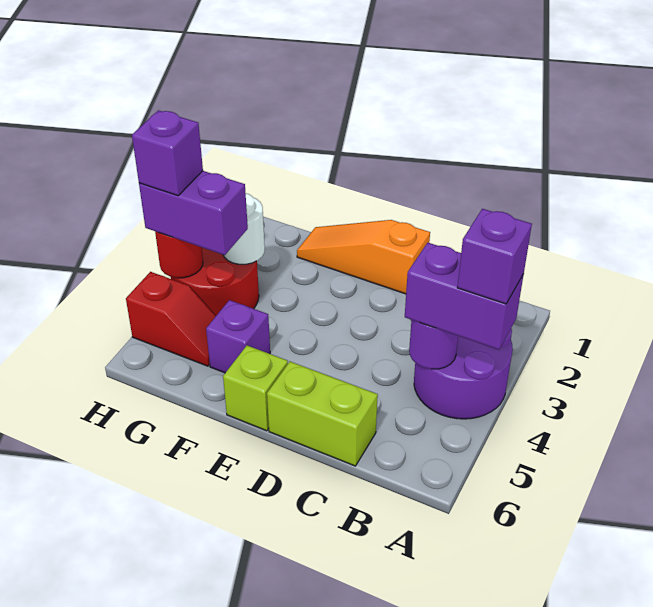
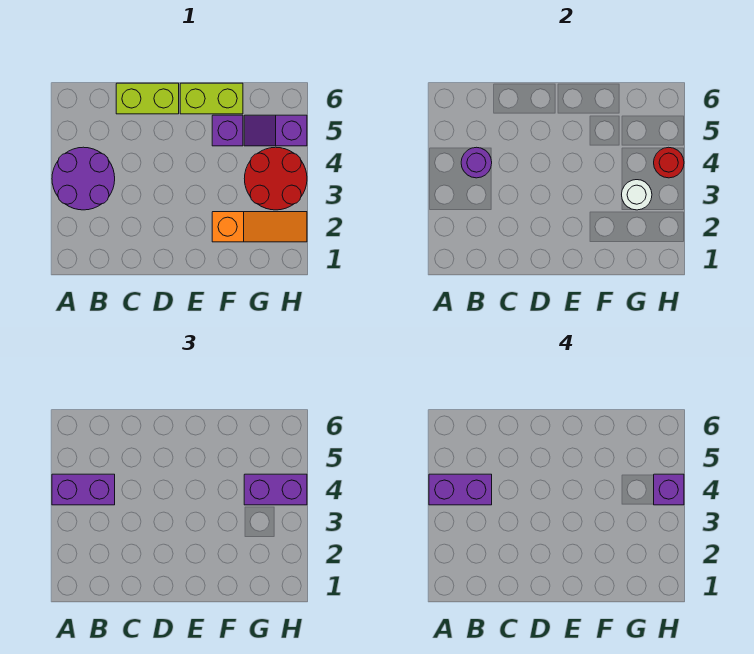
purple 1x1 brick [457,209,532,304] -> purple 1x2 brick [429,474,492,505]
orange 1x3 slope [297,220,430,294] -> orange 1x3 slope moved to [212,212,307,242]
lime 1x1 brick [223,346,288,431] -> lime 1x2 brick [180,83,243,114]
red 1x2 slope [126,272,216,366] -> purple 1x2 slope [244,115,307,146]

